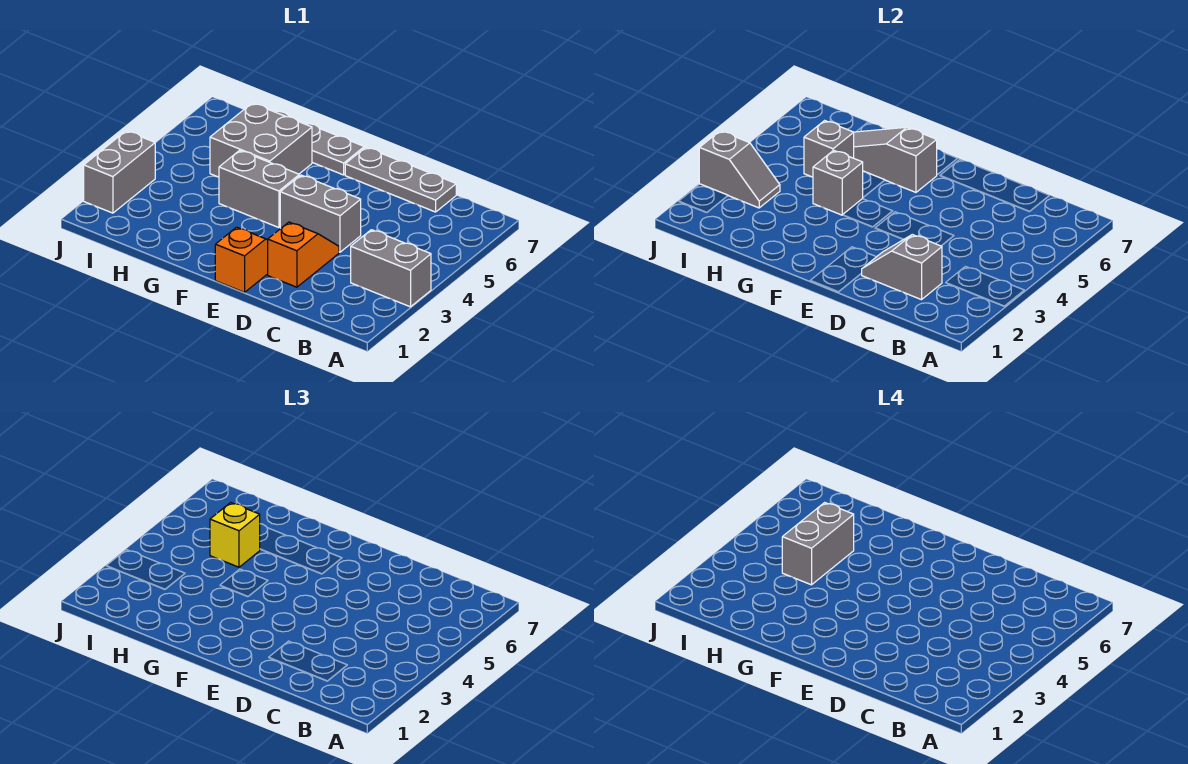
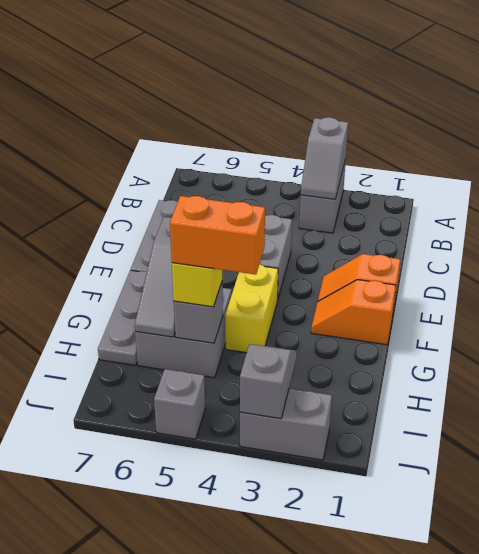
grey 1x2 slope [862,235,942,300] -> grey 1x2 slope moved to [301,117,348,199]
orange 1x2 slope [268,222,339,287] -> orange 1x2 slope moved to [311,280,396,345]
grey 1x2 brick [219,150,299,228] -> yellow 1x2 brick [225,264,278,353]
grey 1x1 brick [813,150,863,215] -> grey 1x1 brick moved to [154,369,205,439]
grey 1x2 brick [782,503,854,585] -> orange 1x2 brick [170,196,265,275]

